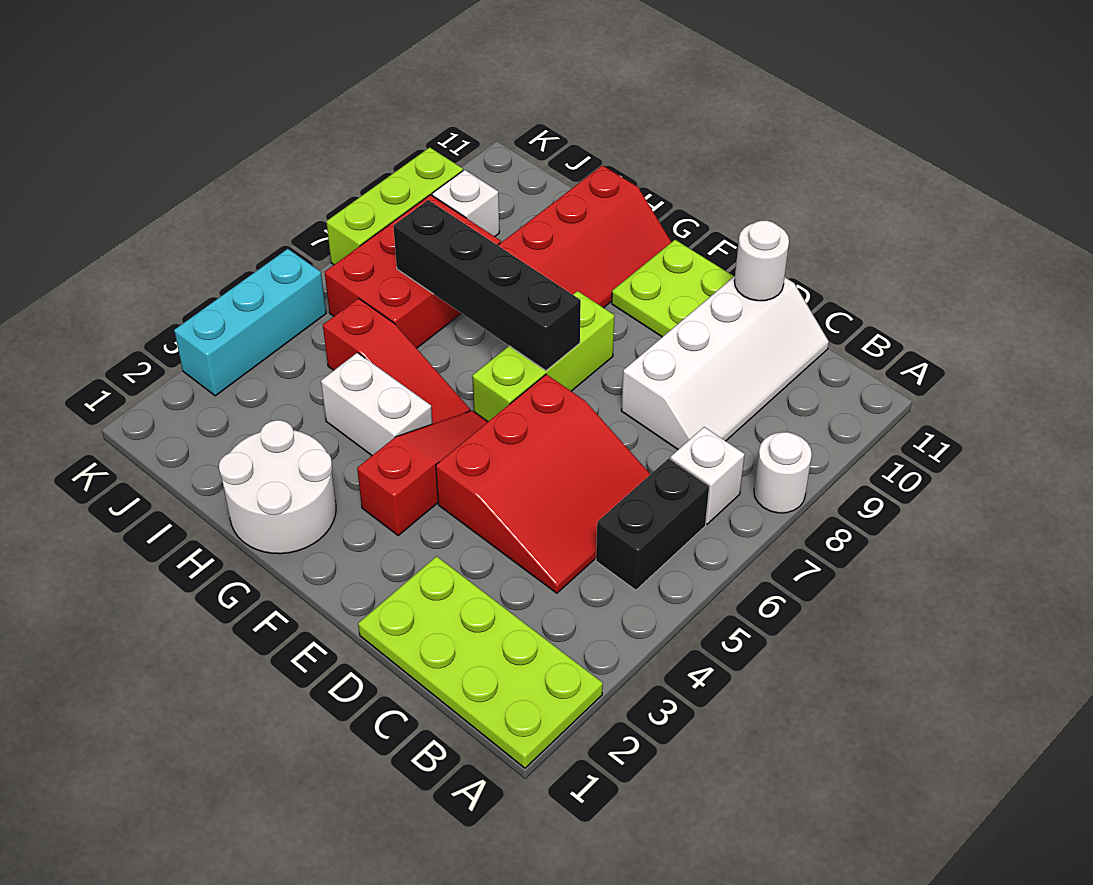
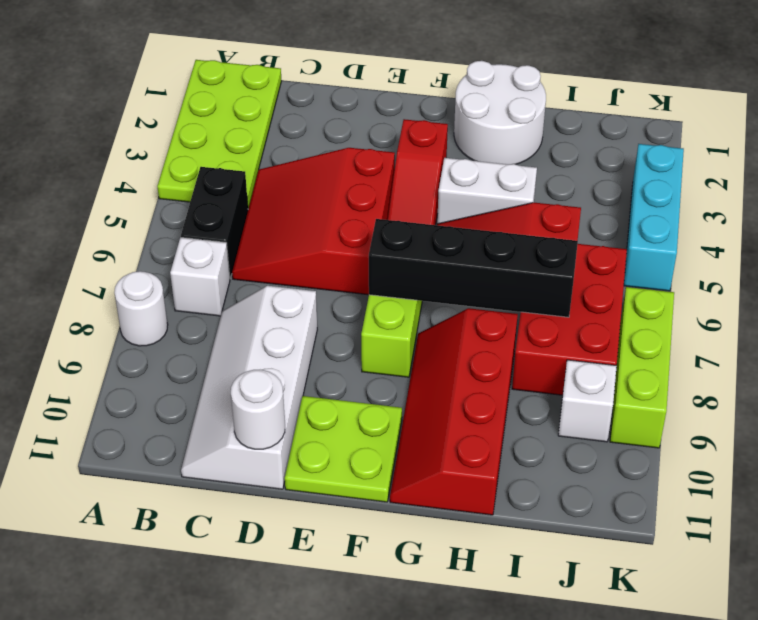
lime 2x4 plate [358,556,603,768] -> lime 2x4 plate turned to [157,60,282,208]

